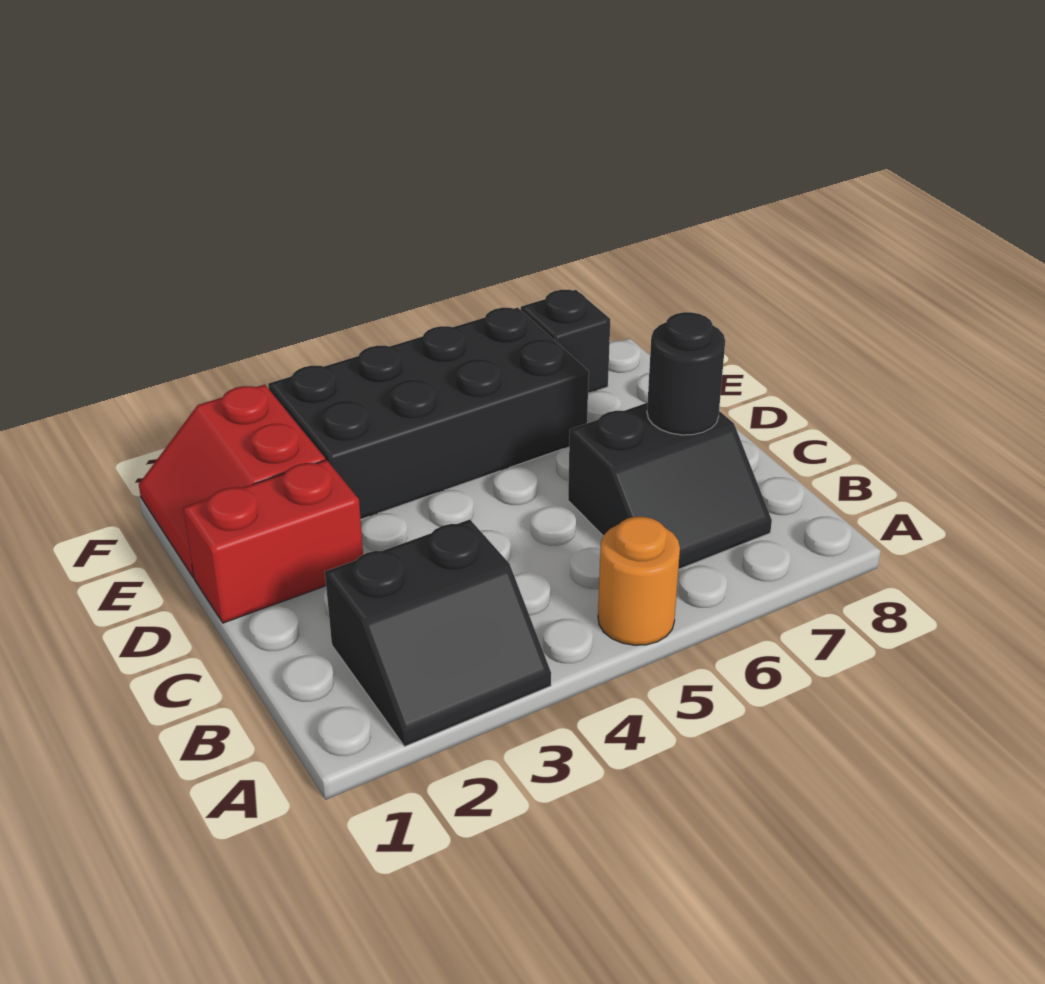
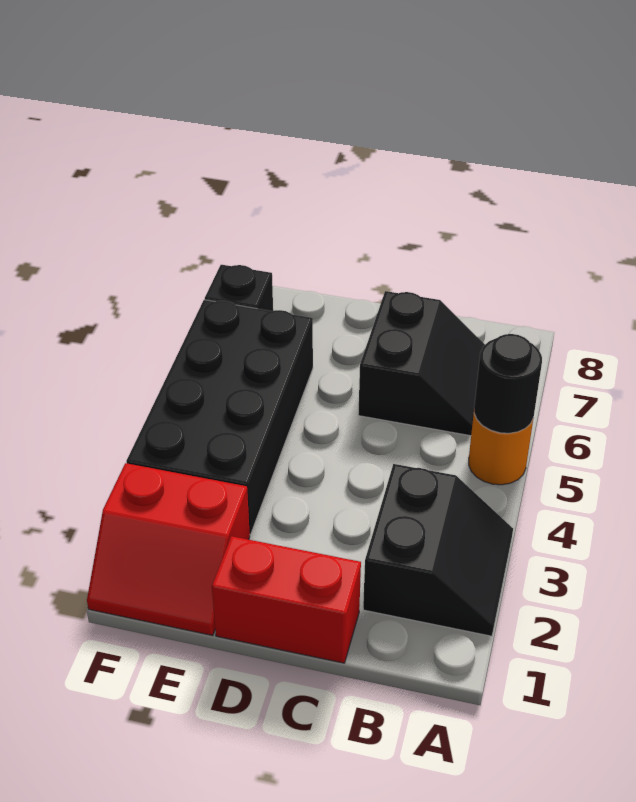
black 1x1 round brick [647,312,725,435] -> black 1x1 round brick moved to [474,334,542,433]
red 1x2 brick [183,460,363,623] -> red 1x2 brick turned to [212,536,361,663]

